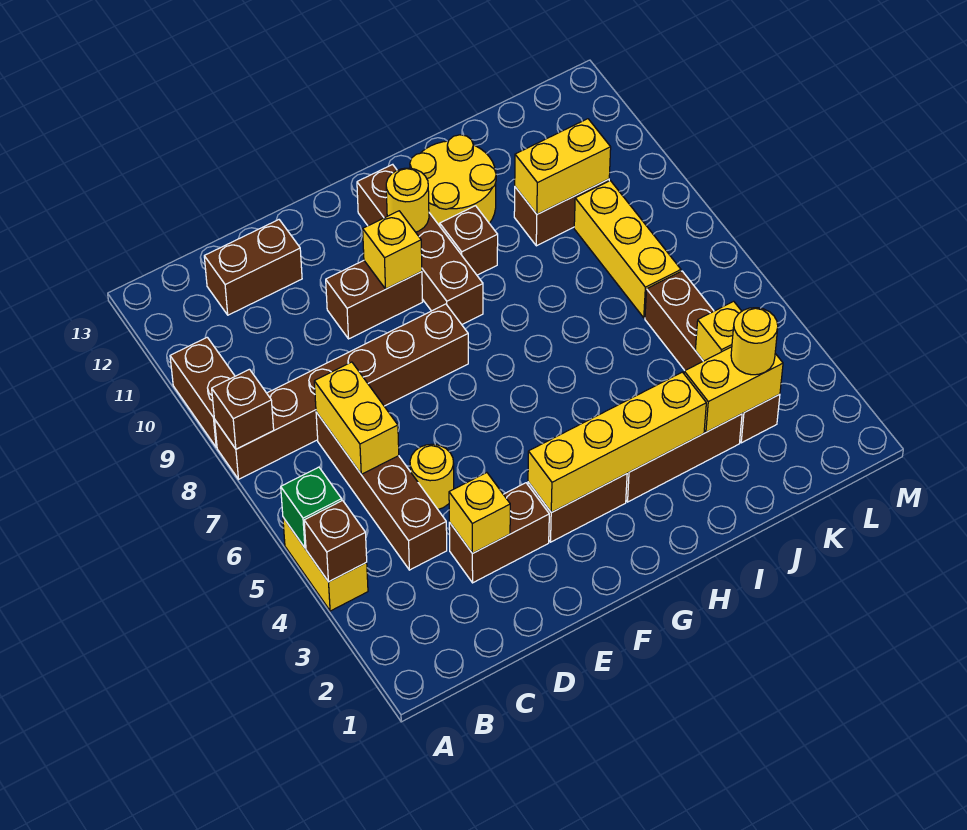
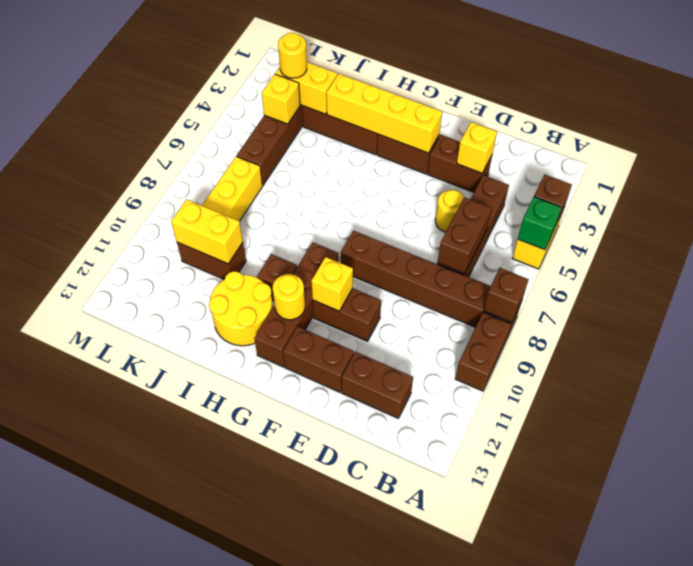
yellow 1x2 brick [314,362,399,474] -> brown 1x2 brick [437,197,492,274]
none -> brown 1x2 brick [283,326,354,392]

